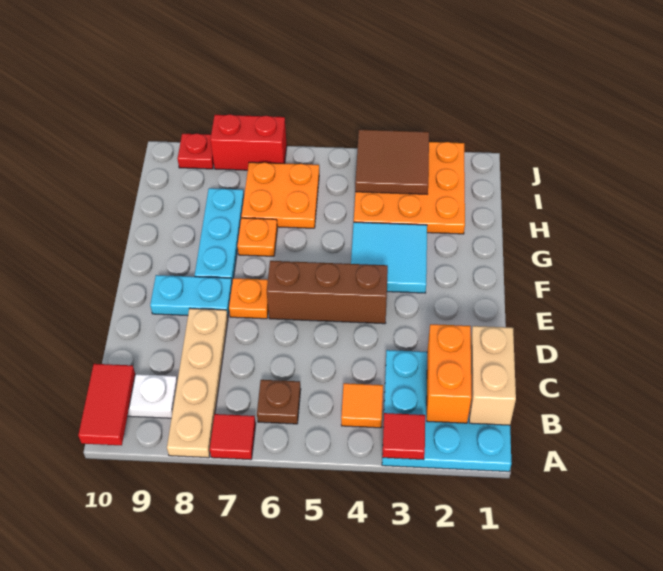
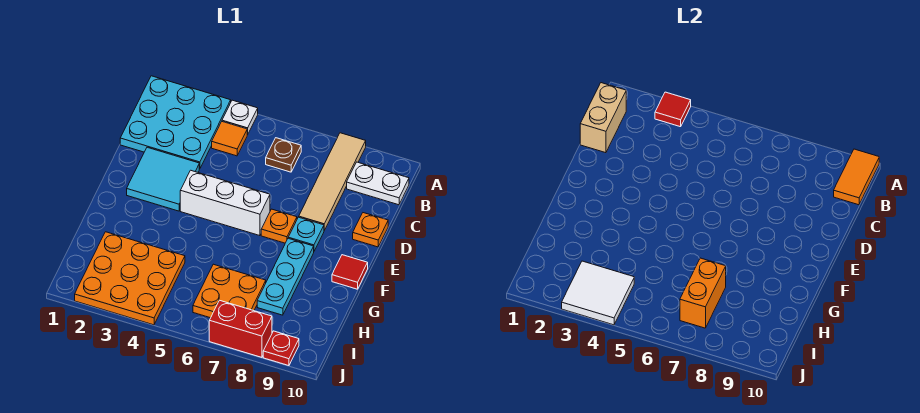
none -> white 1x1 plate [222,100,258,135]
red 1x1 tile [210,414,256,460] -> red 1x1 tile moved to [332,255,368,289]
tan 1x4 plate [167,308,228,458] -> tan 1x4 tile [299,133,366,230]
red 1x2 tile [78,364,135,445] -> orange 1x2 tile [834,149,879,205]
orange 1x2 brick [427,324,471,423] -> orange 1x2 brick moved to [680,258,726,328]
brown 1x3 brick [267,261,388,324] -> white 1x3 brick [180,170,270,236]
cyan 1x2 plate [150,275,232,316] -> cyan 1x1 plate [288,217,324,251]
cyan 2x2 tile [351,222,427,293] -> cyan 2x2 tile moved to [127,147,199,211]
orange 1x1 plate [237,218,277,256] -> orange 1x1 plate moved to [353,213,388,247]
brown 2x2 tile [355,130,429,194] -> white 2x2 tile [562,261,634,325]

